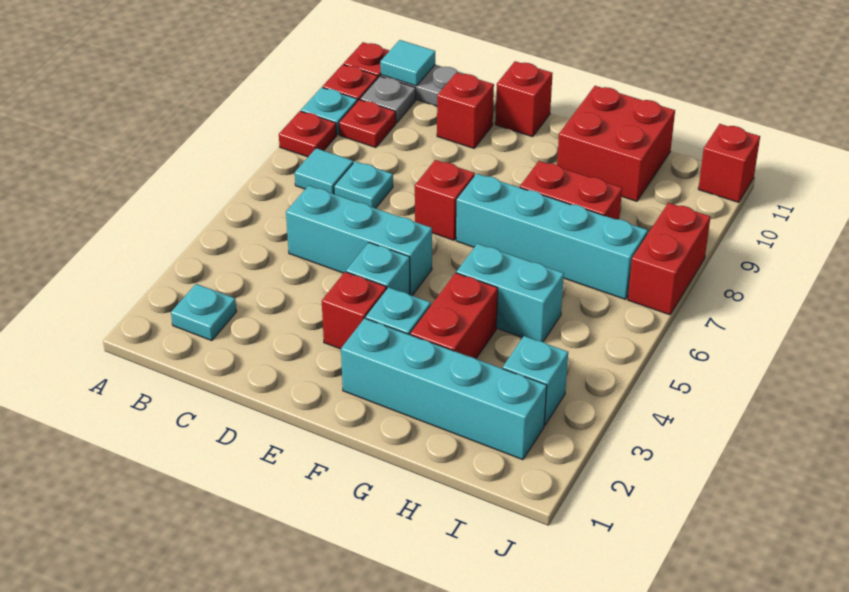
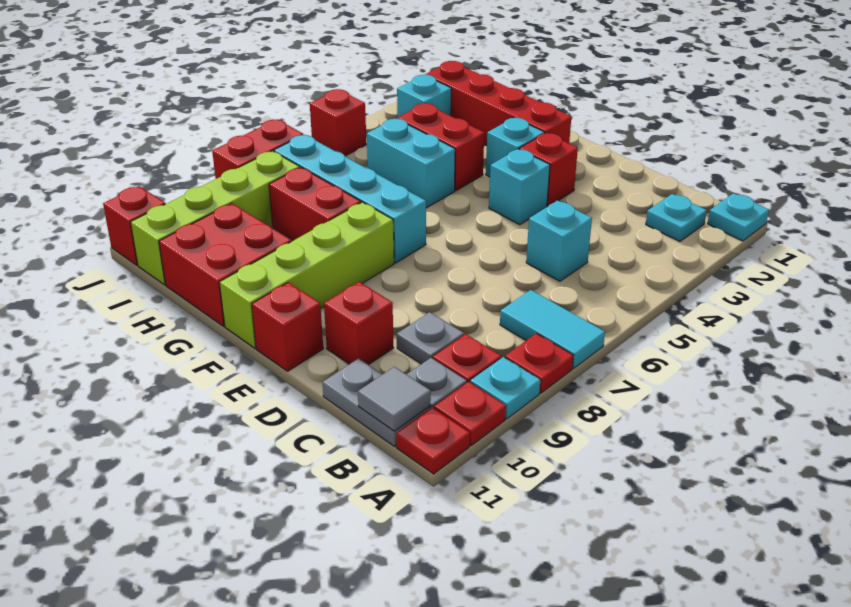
cyan 1x1 tile [295,148,353,194] -> cyan 1x2 tile [500,290,605,368]
cyan 1x1 tile [380,40,435,86] -> grey 1x1 tile [358,367,431,431]
cyan 1x3 brick [286,186,432,296] -> cyan 1x1 brick [526,201,592,281]
cyan 1x1 plate [334,161,393,208] -> cyan 1x1 plate moved to [708,193,769,241]
none -> grey 1x1 plate [397,312,464,364]
red 1x1 brick [415,160,475,240] -> red 1x1 brick moved to [310,89,366,156]
cyan 1x4 brick [341,318,547,460] -> red 1x4 brick [425,61,571,146]
none -> lime 1x4 brick [219,202,394,348]
red 1x2 brick [411,273,498,358] -> red 1x2 brick turned to [397,103,484,191]
none -> lime 1x4 brick [130,151,300,285]

